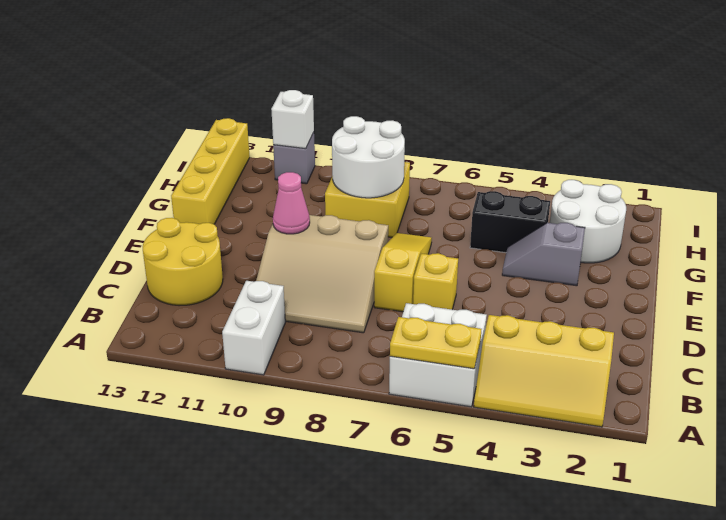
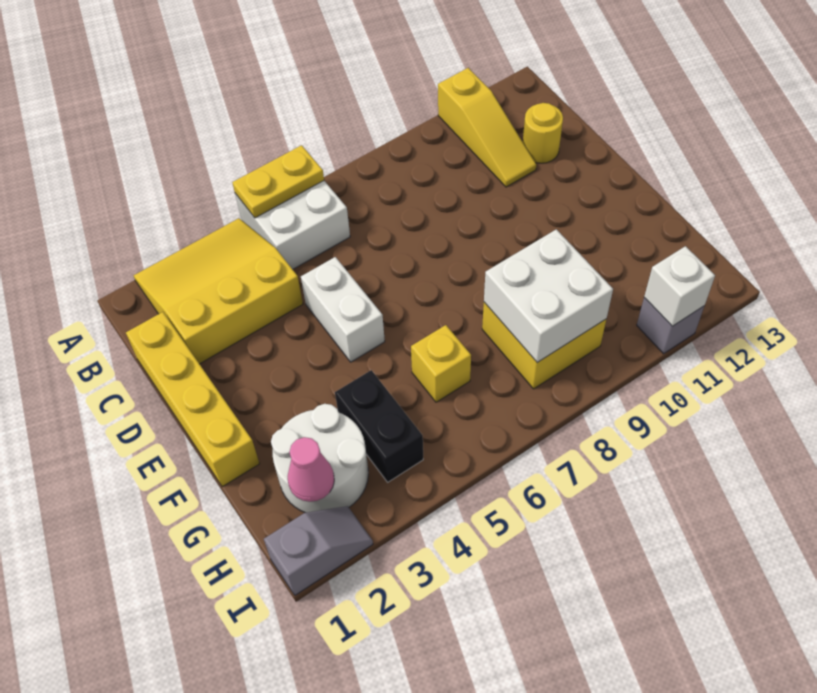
yellow 2x3 slope [474,315,614,427] -> yellow 3x3 slope [134,218,303,364]
white 1x2 brick [222,281,285,375] -> white 1x2 brick moved to [301,257,385,362]
tan 3x3 slope [256,215,388,333] -> none
yellow 2x2 round brick [143,218,223,306] -> yellow 1x1 round brick [523,103,563,163]
yellow 1x1 brick [413,253,458,310] -> yellow 1x1 brick moved to [411,325,471,402]
yellow 1x3 slope [374,233,432,312] -> yellow 1x3 slope moved to [438,68,536,187]
pink 1x1 cone [273,172,310,234] -> pink 1x1 cone moved to [288,437,334,502]
grey 1x2 slope [502,223,585,286] -> grey 1x2 slope moved to [264,506,373,595]
yellow 1x4 brick [171,118,250,224] -> yellow 1x4 brick moved to [126,312,260,487]
black 1x2 brick [470,191,550,253] -> black 1x2 brick turned to [335,370,423,482]
white 2x2 round brick [332,116,405,198] -> white 2x2 brick [484,229,613,362]

